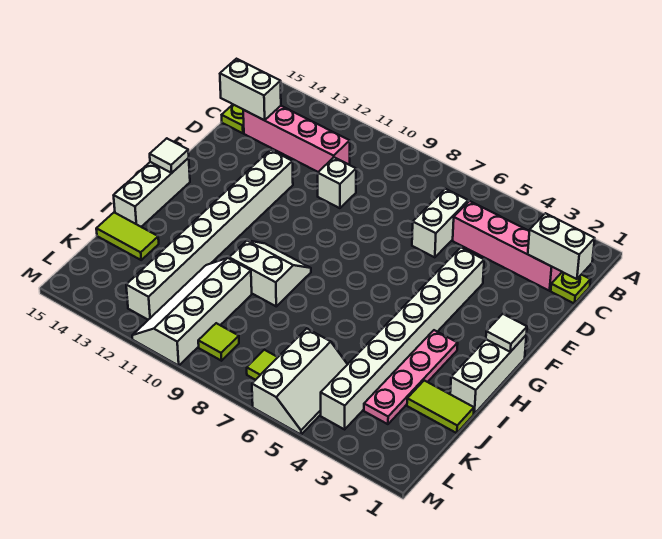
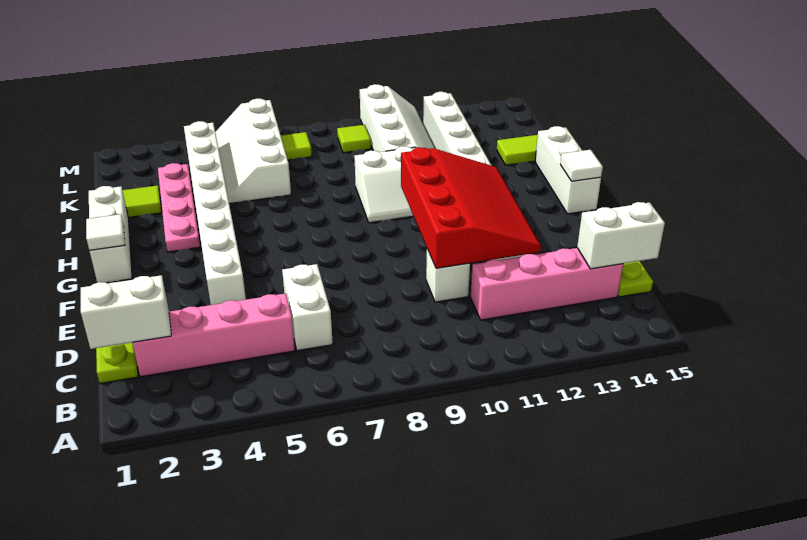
none -> red 3x4 slope [401,147,541,268]
white 2x3 slope [252,328,348,435] -> white 2x4 slope [215,99,291,204]

